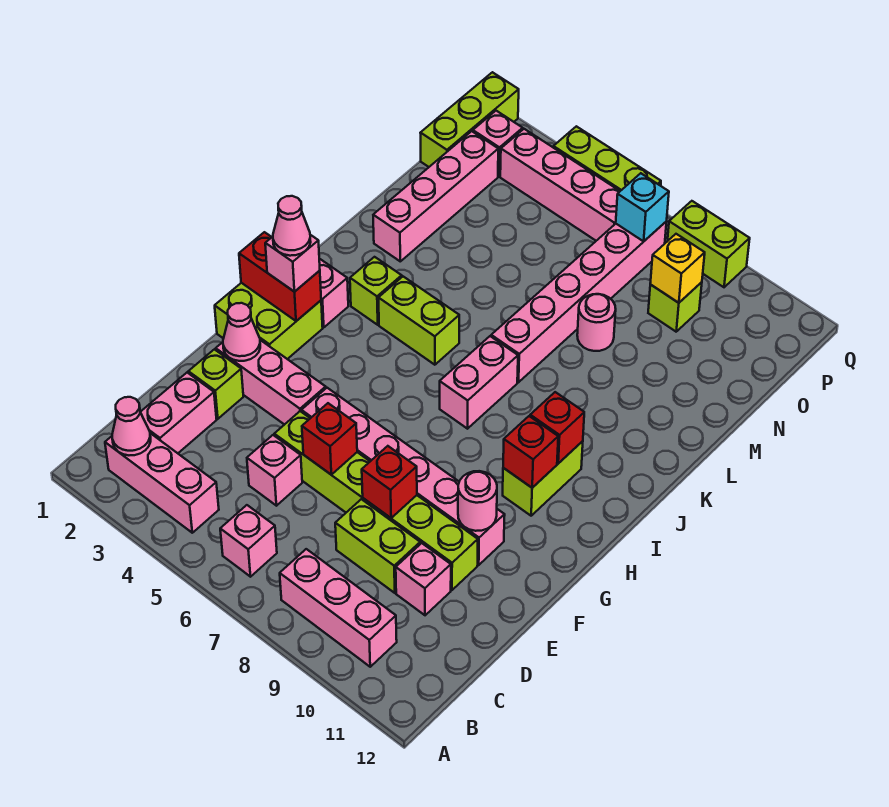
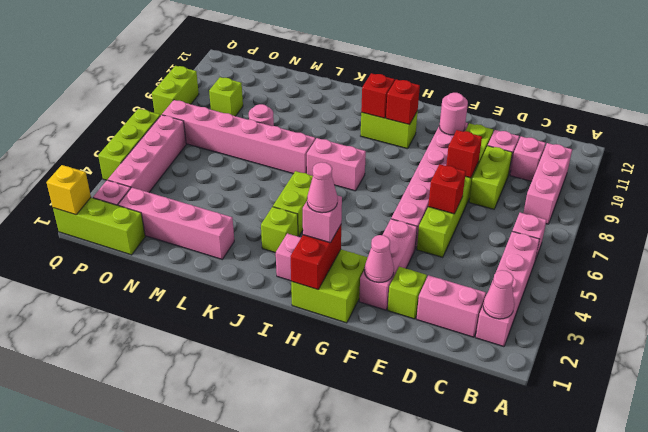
pink 1x3 brick [105,433,219,533] -> pink 1x4 brick [476,231,540,347]
pink 1x1 brick [247,435,302,506] -> pink 1x1 brick moved to [510,136,546,181]
yellow 1x1 brick [650,234,705,303] -> yellow 1x1 brick moved to [46,165,91,215]
cyan 1x1 brick [616,173,669,241] -> none

